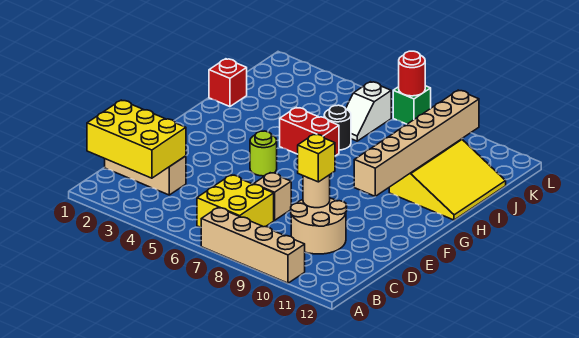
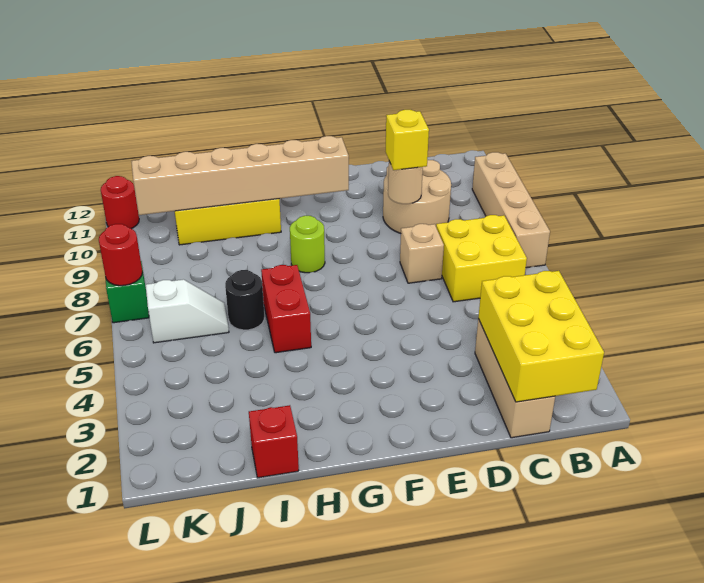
lime 1x1 round brick [250,131,277,176] -> lime 1x1 round brick moved to [290,216,325,273]
none -> red 1x1 round brick [101,176,139,229]

